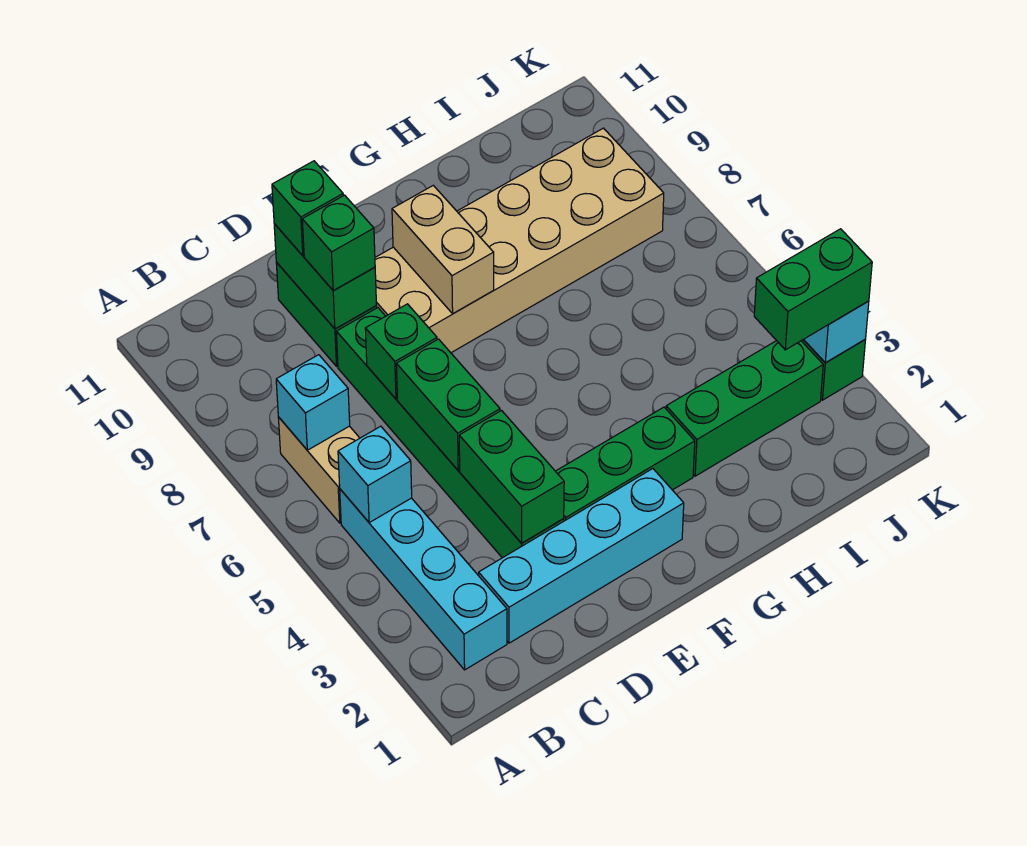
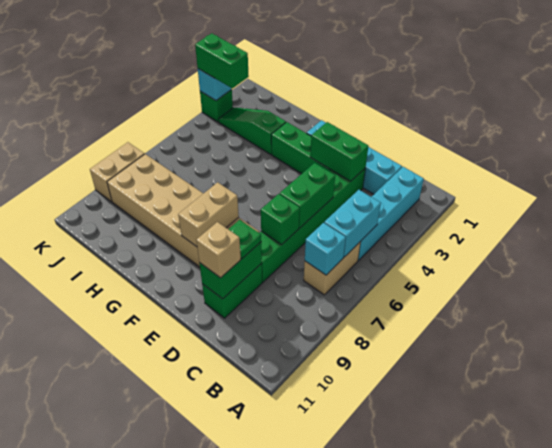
cyan 1x1 brick [338,426,412,522] -> cyan 1x2 brick [324,190,381,257]
green 1x2 brick [459,411,564,543] -> green 1x2 brick turned to [310,122,368,182]
green 1x1 brick [302,195,375,291] -> green 1x1 plate [229,220,261,259]
green 1x1 brick [272,161,343,256] -> tan 1x1 brick [196,222,241,278]
green 1x3 brick [666,341,823,476] -> green 1x3 slope [218,108,286,154]
none -> tan 1x2 brick [90,142,144,202]

